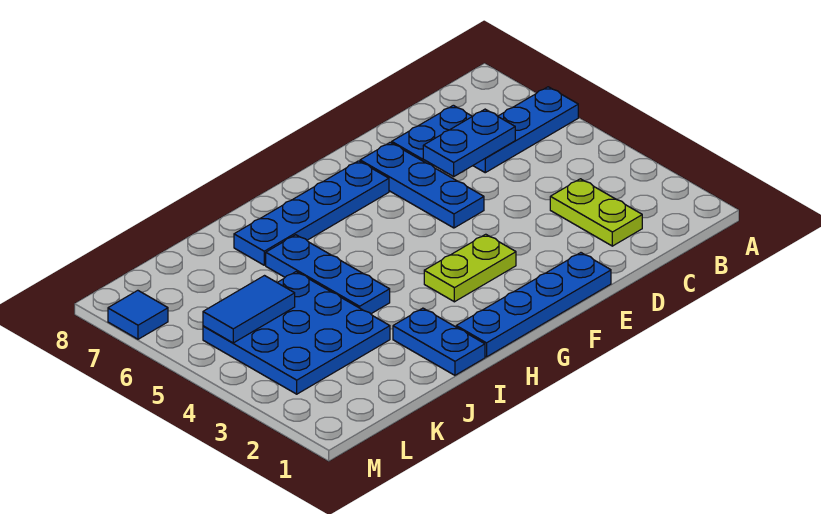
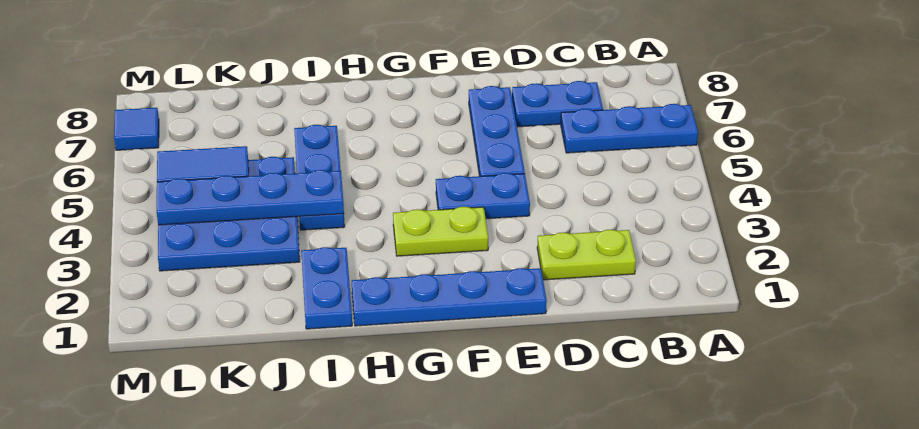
lime 1x2 plate [550,179,642,246] -> lime 1x2 plate turned to [537,230,636,280]
blue 1x2 plate [423,109,515,176] -> blue 1x2 plate moved to [436,173,530,219]
blue 1x4 plate [234,161,389,265] -> blue 1x4 plate moved to [157,170,344,225]

